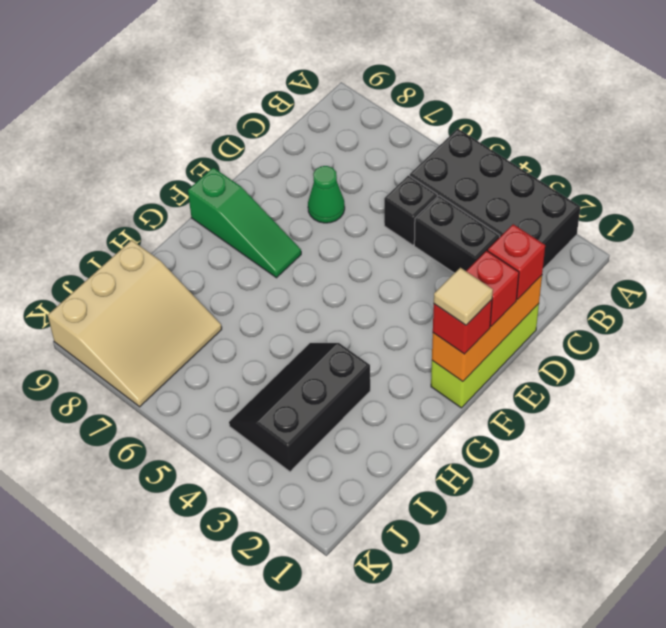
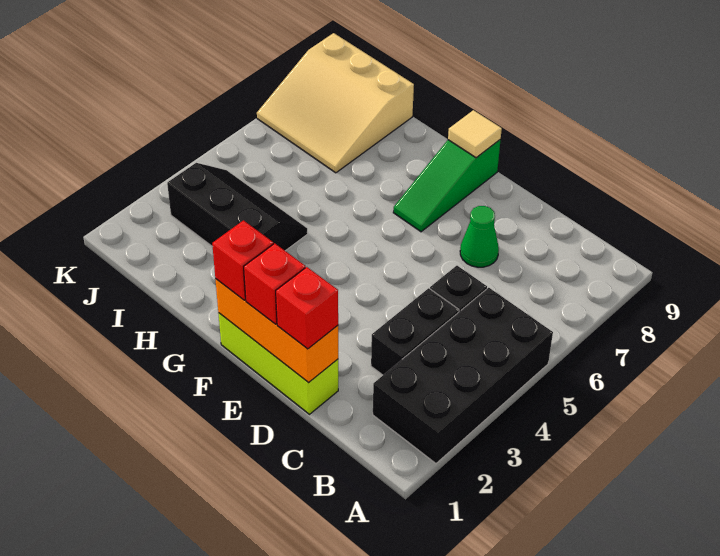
tan 1x1 tile [434,268,493,325] -> tan 1x1 tile moved to [448,110,502,158]

